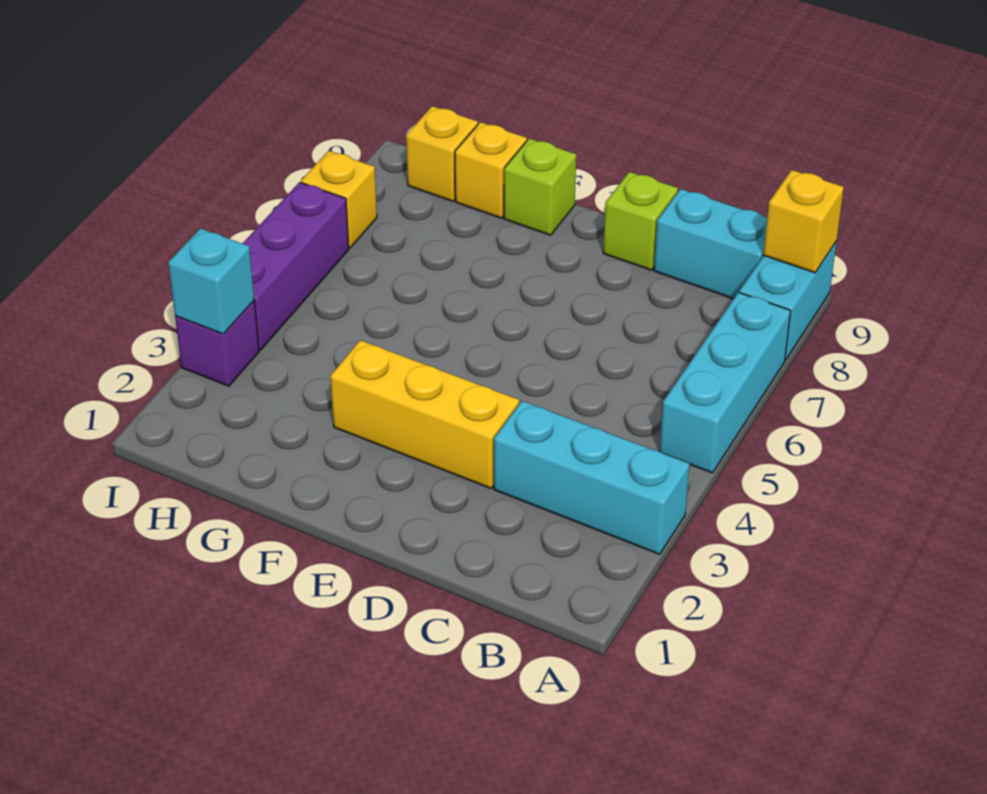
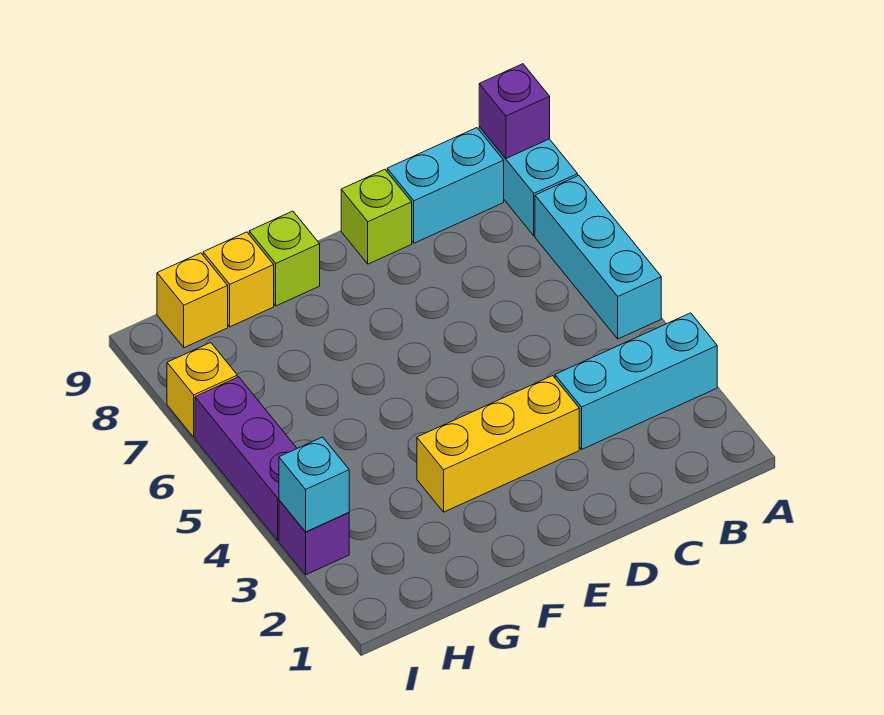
yellow 1x1 brick [764,170,844,273] -> purple 1x1 brick [479,64,550,158]

